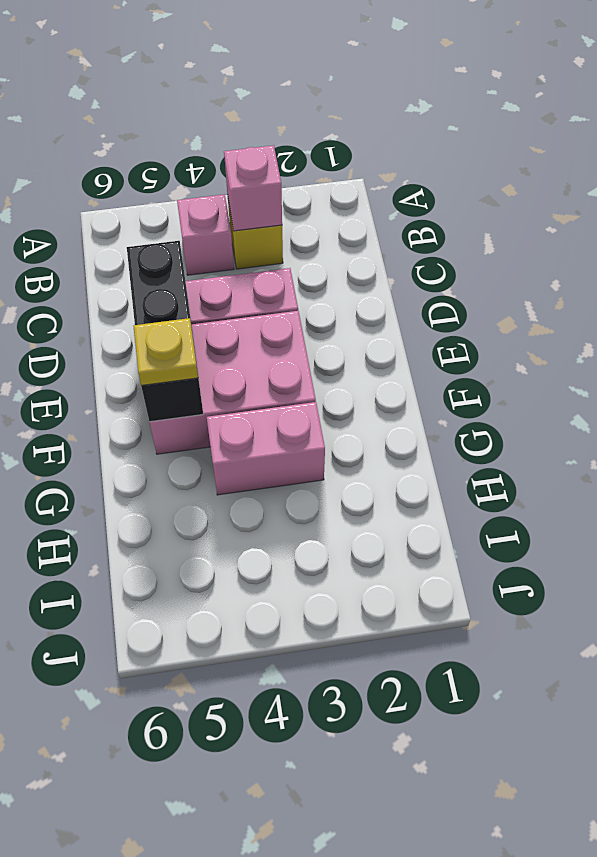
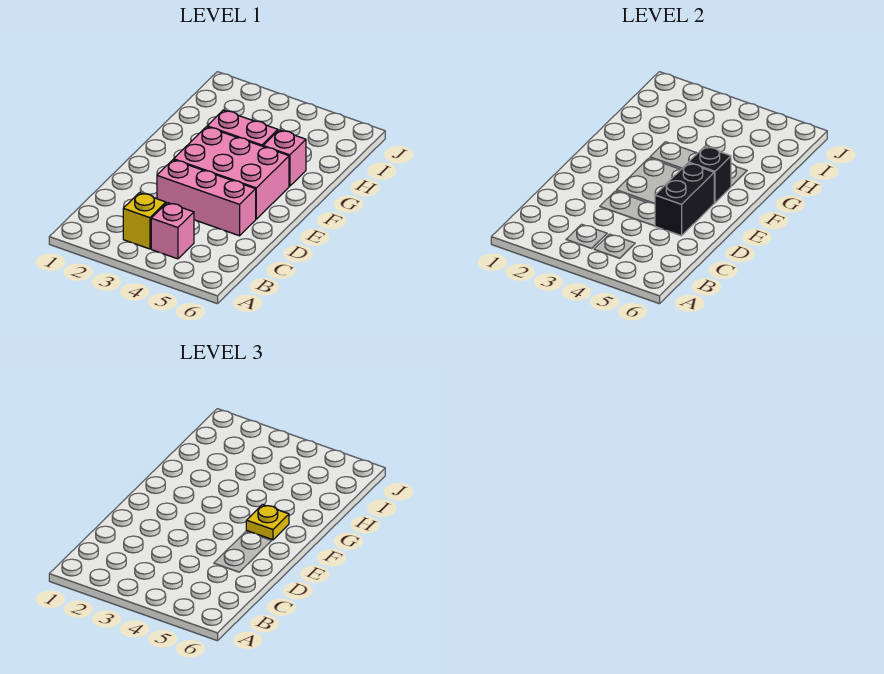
pink 1x1 brick [224,145,282,231] -> pink 1x1 brick moved to [263,130,306,186]

